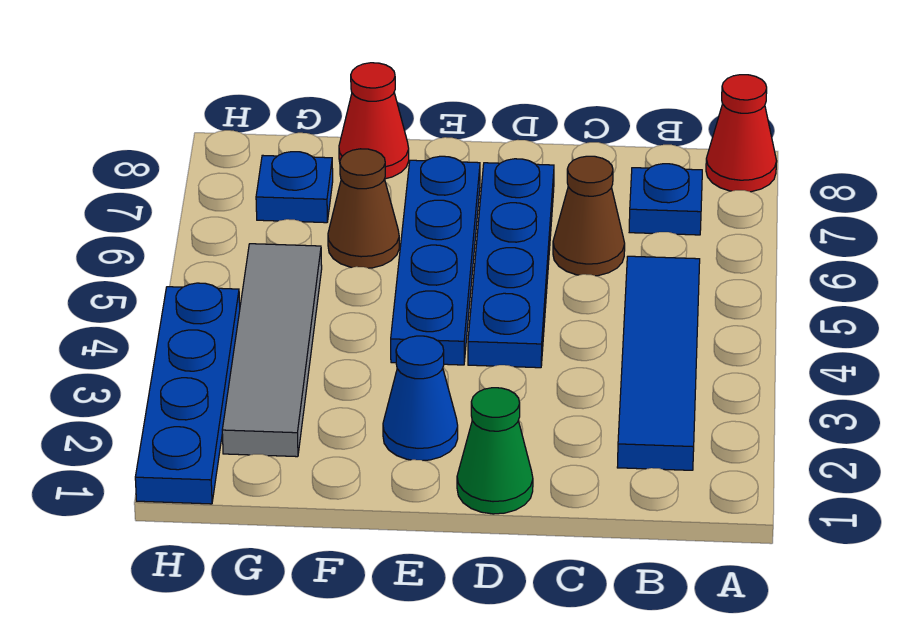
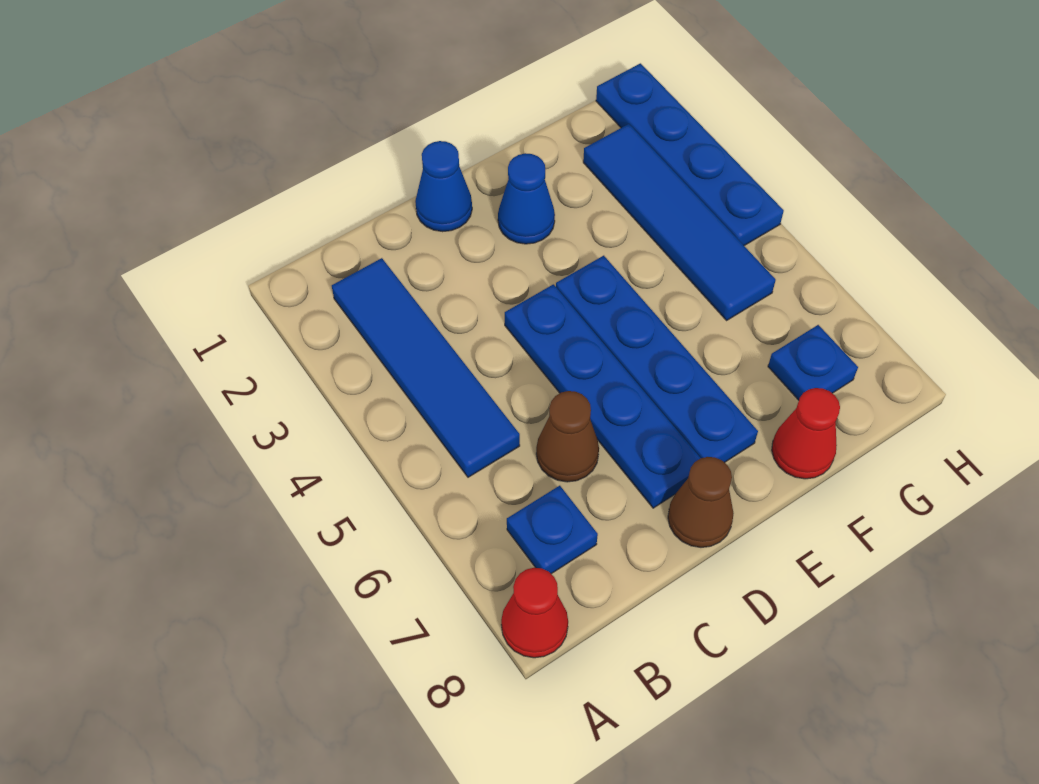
green 1x1 cone [457,388,533,514] -> blue 1x1 cone [415,141,472,232]
brown 1x1 cone [328,149,399,268] -> brown 1x1 cone moved to [668,457,734,547]
grey 1x4 tile [222,244,322,457] -> blue 1x4 tile [583,124,776,320]

